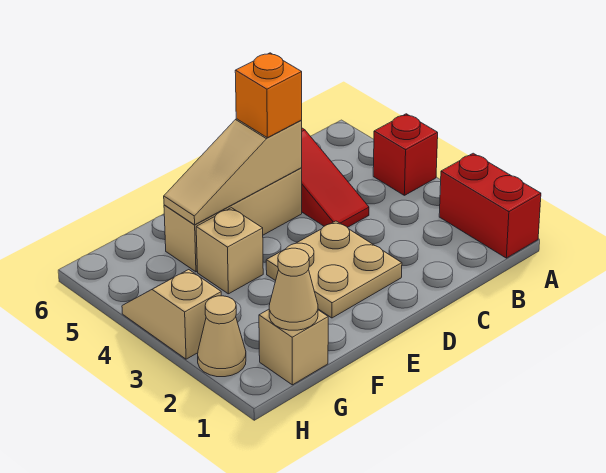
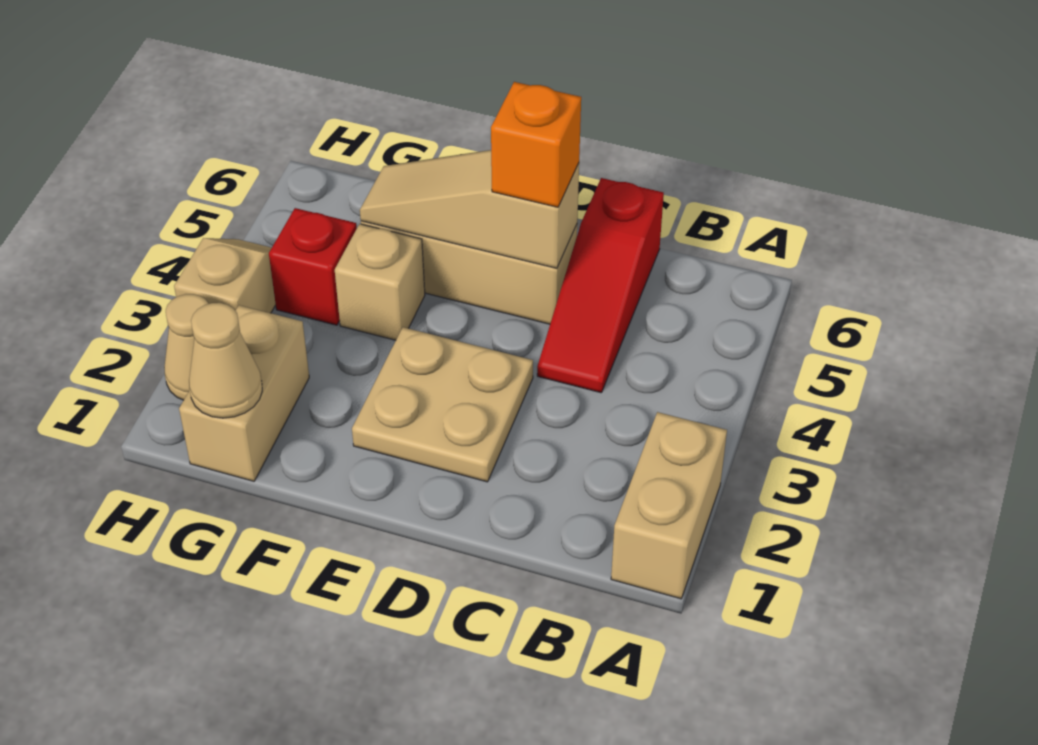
red 1x2 brick [439,153,541,258] -> tan 1x2 brick [611,412,727,599]
red 1x1 brick [373,114,438,195] -> red 1x1 brick moved to [269,208,357,325]
tan 1x1 brick [259,309,328,385] -> tan 1x2 brick [179,305,309,481]

